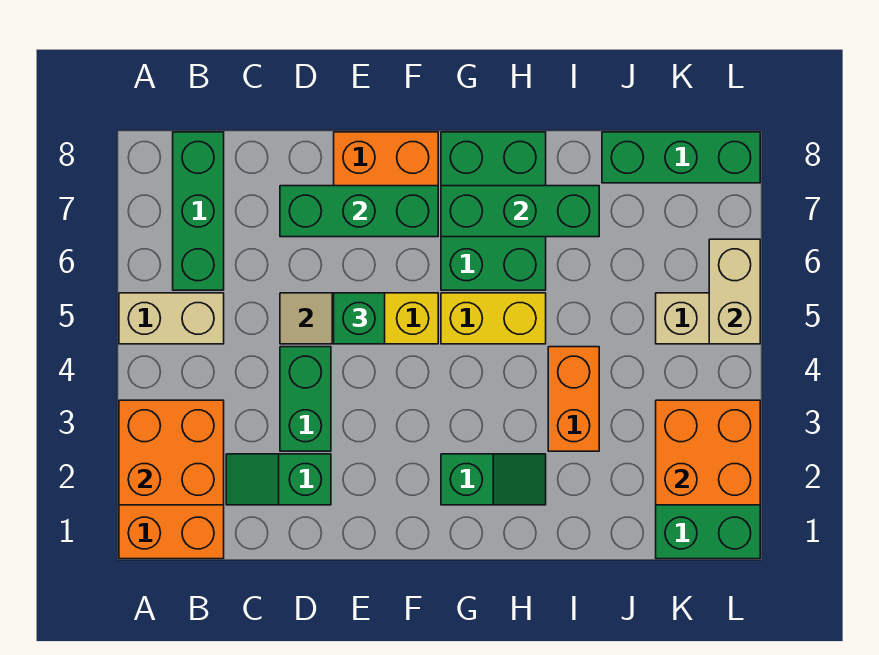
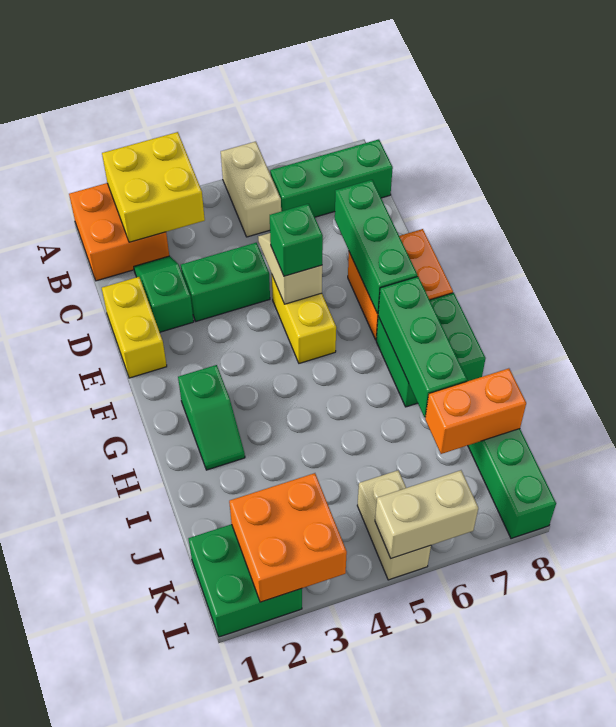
orange 2x2 brick [119,400,224,505] -> yellow 2x2 brick [102,132,205,242]
yellow 1x2 brick [441,293,546,344] -> yellow 1x2 brick moved to [102,277,167,378]
green 2x3 brick [441,132,546,290] -> green 2x2 brick [376,293,486,407]
orange 1x2 brick [548,347,599,451] -> orange 1x2 brick moved to [425,368,526,454]

